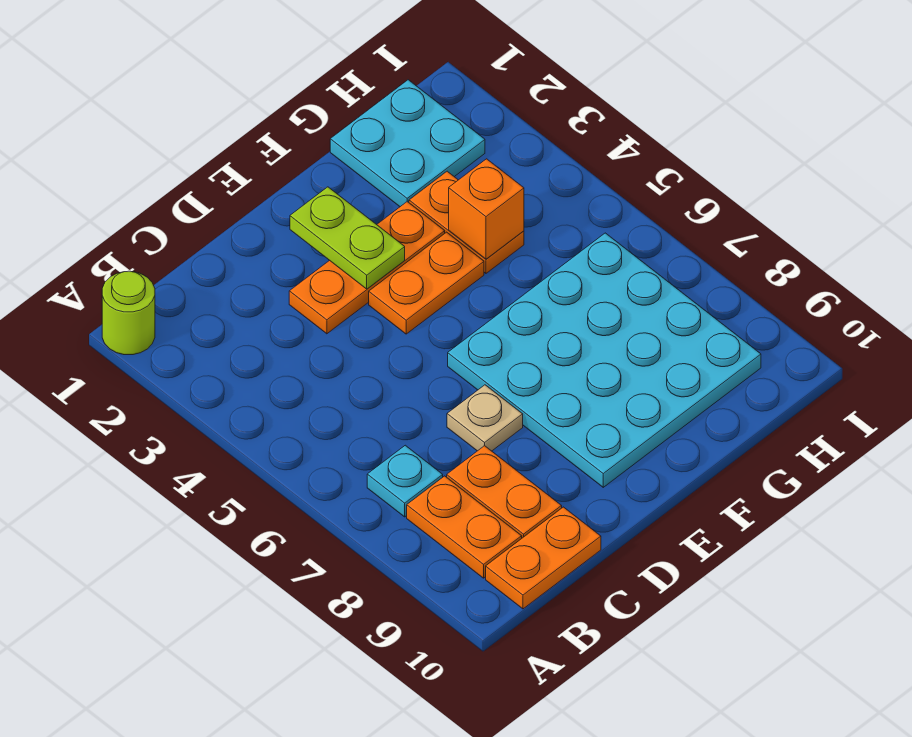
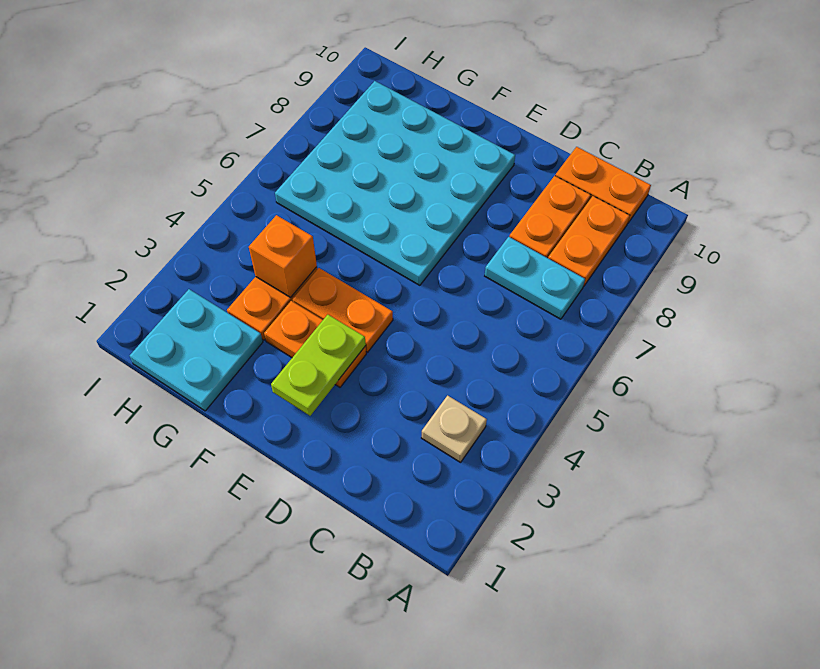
lime 1x1 round brick [102,271,155,355] -> none
cyan 1x1 plate [367,445,443,517] -> cyan 1x2 plate [485,237,585,319]
orange 1x3 plate [289,202,445,334] -> orange 1x2 plate [264,301,366,387]
tan 1x1 plate [447,385,523,451] -> tan 1x1 plate moved to [422,396,487,462]

